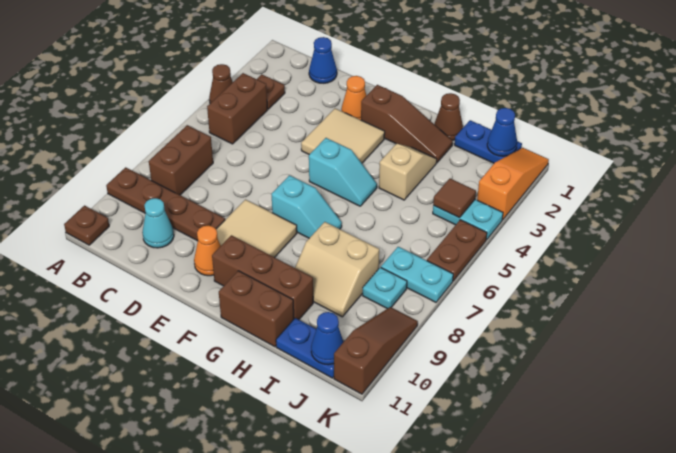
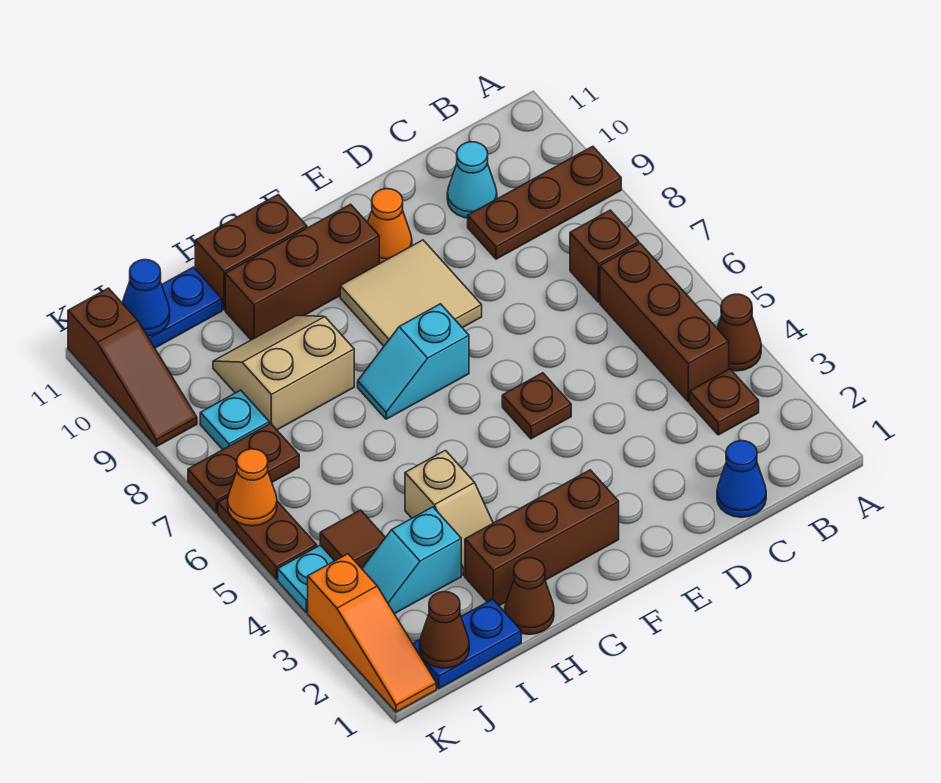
brown 1x4 plate [106,167,225,241] -> brown 1x3 plate [468,146,621,259]
brown 1x1 plate [64,206,109,245] -> brown 1x1 plate moved to [502,373,571,439]
brown 1x2 brick [207,73,268,144] -> brown 1x3 brick [600,244,729,402]
brown 1x2 brick [149,125,213,195] -> brown 1x1 brick [570,210,639,302]
orange 1x1 cone [341,76,367,120] -> orange 1x1 cone moved to [228,449,277,526]
tan 2x2 tile [301,108,385,163] -> none
brown 1x3 slope [361,85,453,162] -> brown 1x3 brick [465,470,619,606]
cyan 1x2 slope [309,138,377,206] -> cyan 1x2 slope moved to [362,507,461,614]
blue 1x1 cone [487,108,517,156] -> brown 1x1 cone [420,592,469,668]
cyan 1x2 plate [381,247,453,302] -> brown 1x2 plate [188,423,299,513]

